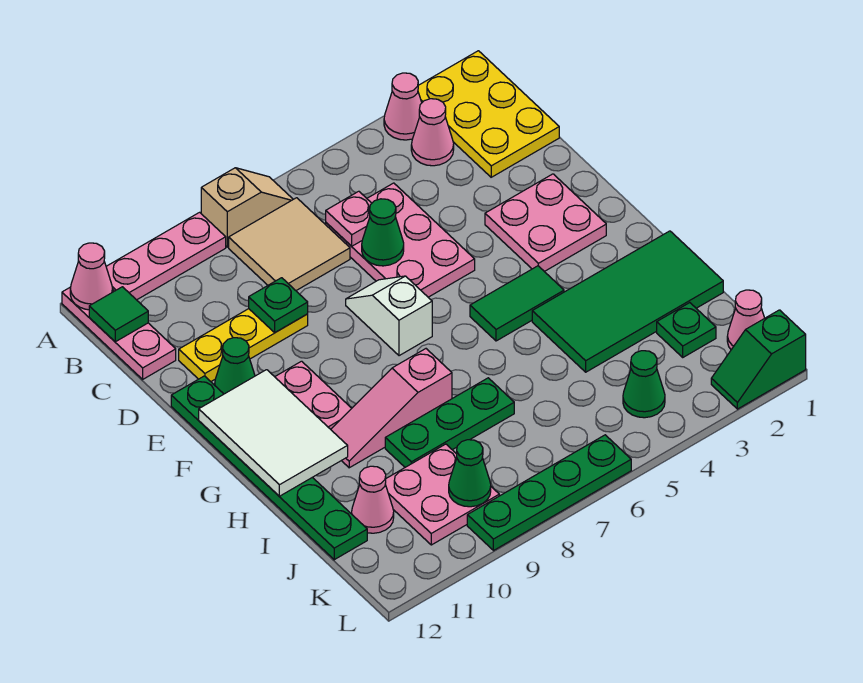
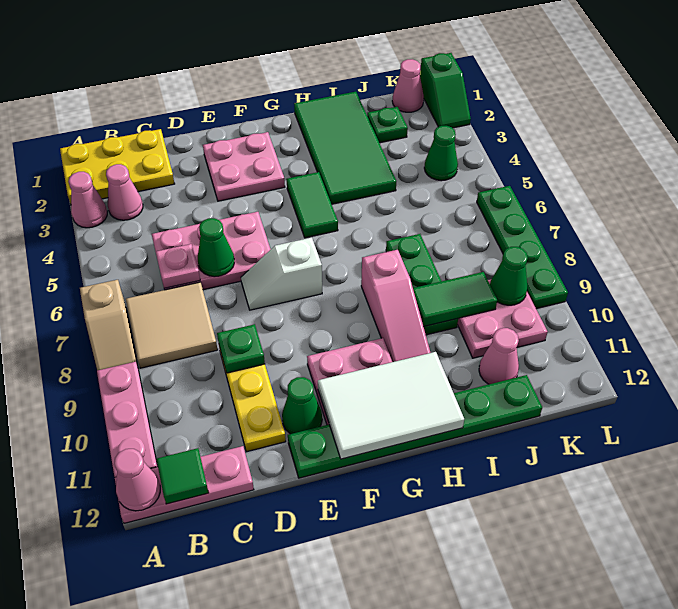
tan 1x2 slope [201,168,293,247] -> tan 1x2 slope turned to [80,280,138,370]
none -> green 1x2 tile [413,272,497,327]

